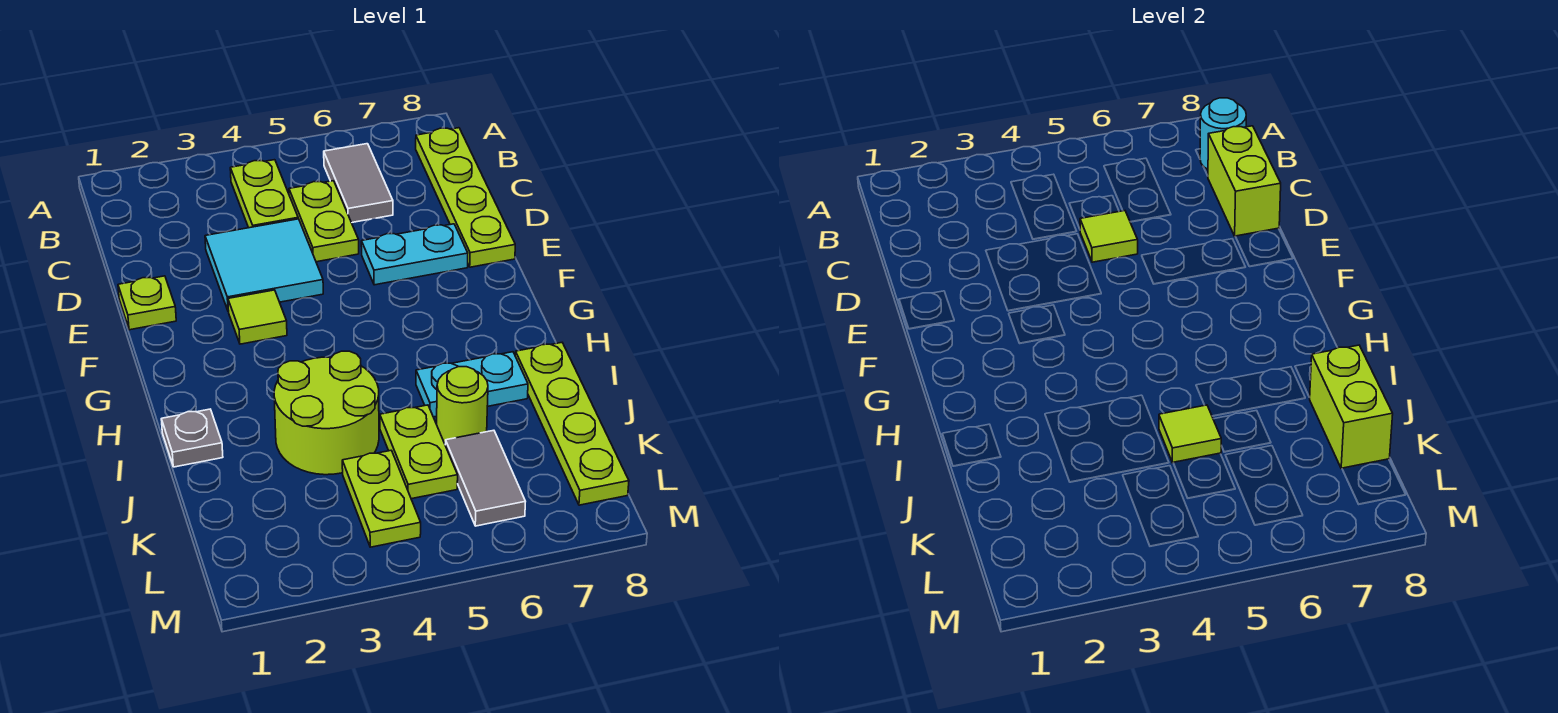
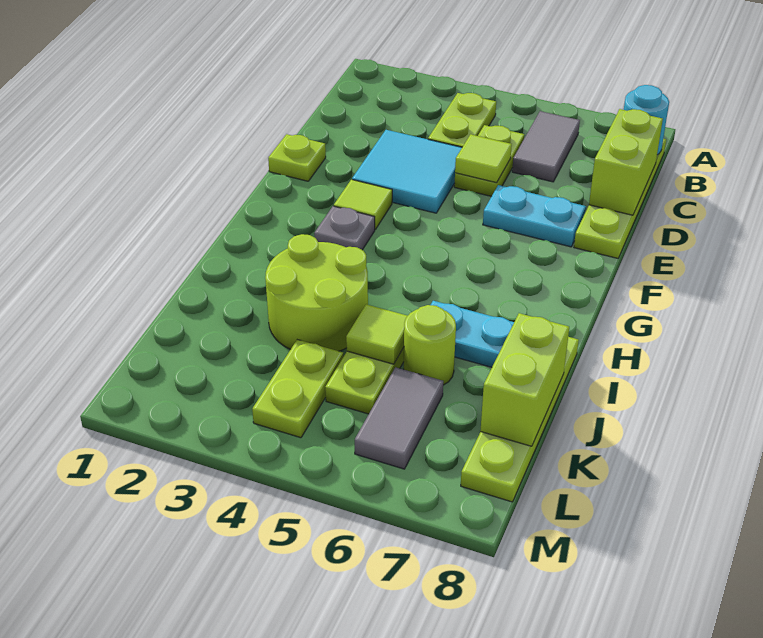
grey 1x1 plate [161,409,223,467] -> grey 1x1 plate moved to [314,206,375,250]

